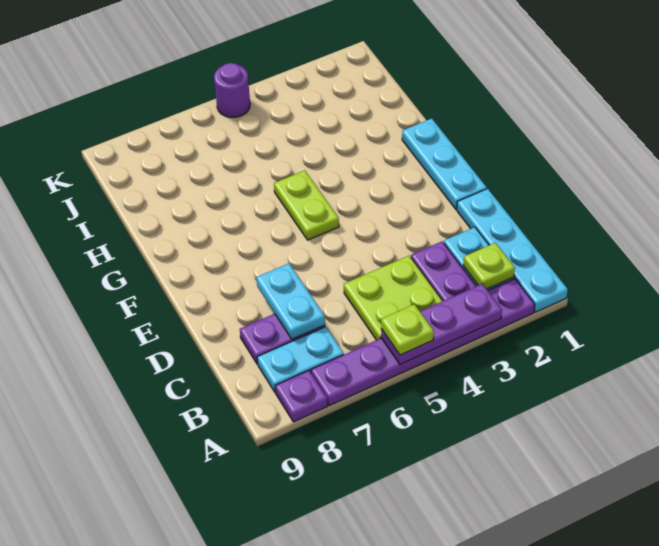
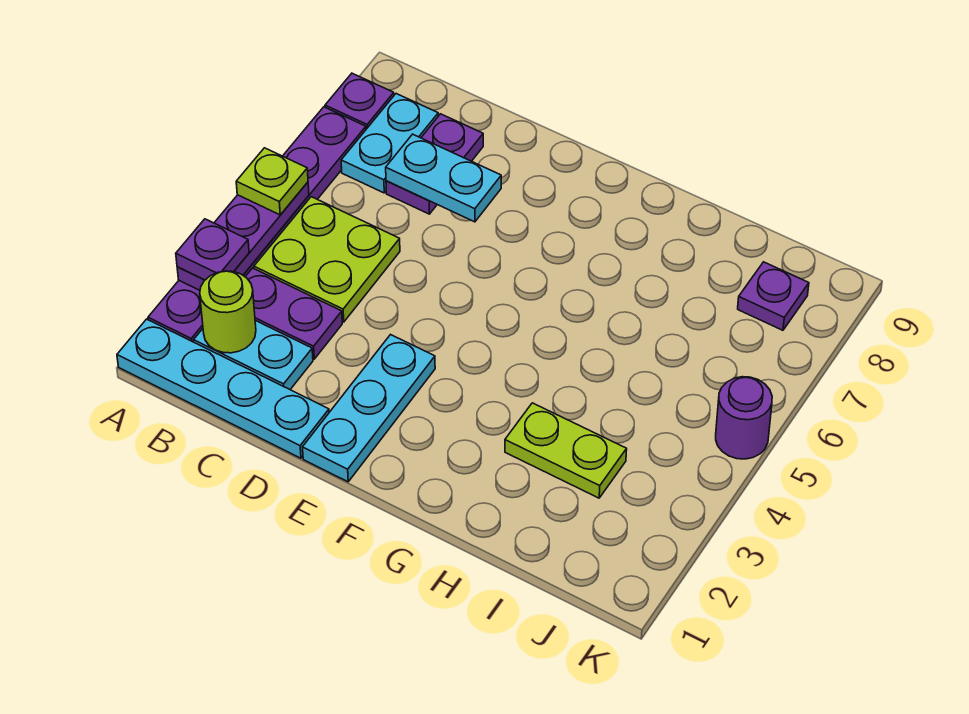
none -> purple 1x1 plate [176,219,249,280]
lime 1x1 plate [463,243,515,289] -> lime 1x1 round brick [200,271,256,353]
cyan 1x3 plate [402,119,487,210] -> cyan 1x3 plate turned to [303,335,435,482]
lime 1x2 plate [274,170,339,240] -> lime 1x2 plate moved to [505,403,627,498]
none -> purple 1x1 plate [738,262,809,330]

